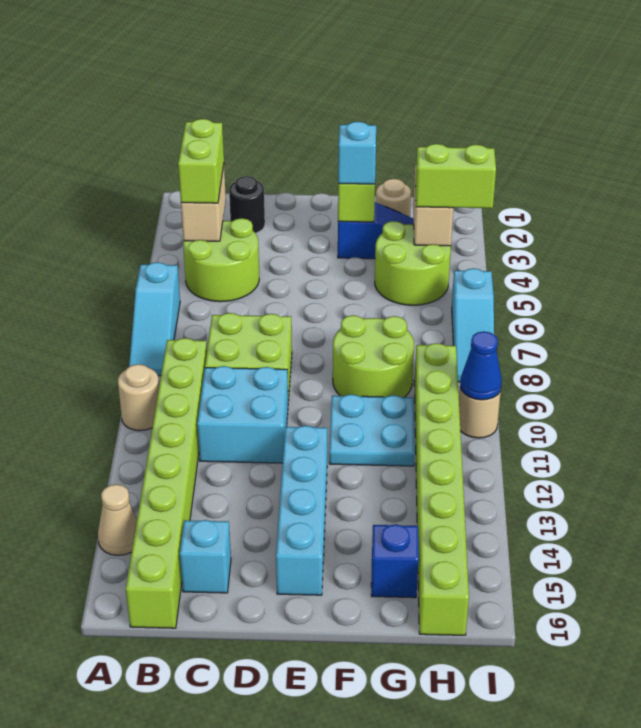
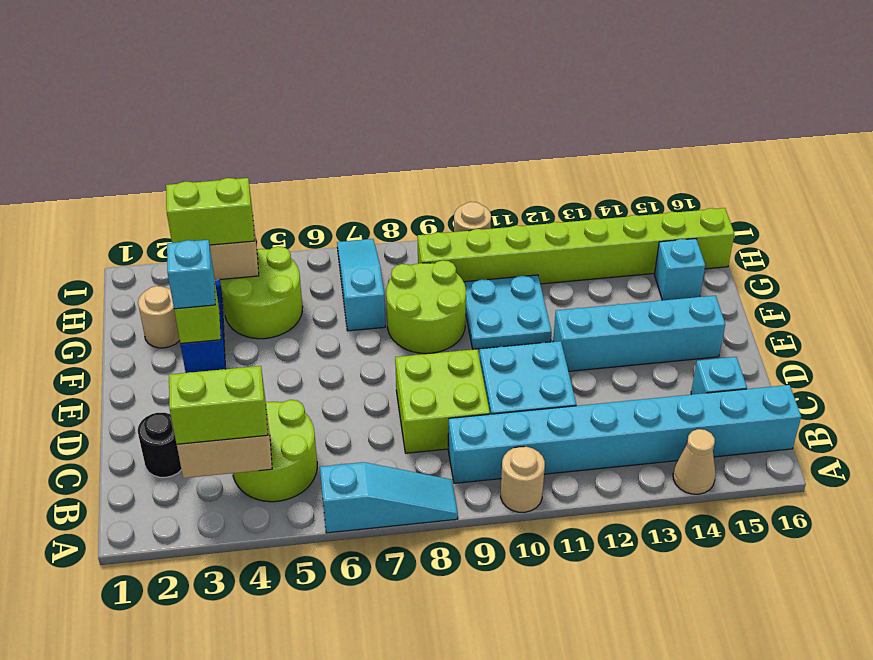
lime 1x8 brick [126,338,207,628] -> cyan 1x8 brick [448,385,801,483]
blue 1x1 brick [371,524,419,598] -> cyan 1x1 brick [654,239,705,300]
lime 1x2 brick [415,144,496,208] -> lime 1x2 brick turned to [166,178,255,245]
cyan 1x3 slope [452,268,494,382] -> cyan 1x3 slope turned to [337,239,385,331]
blue 1x1 cone [460,332,502,400] -> none

